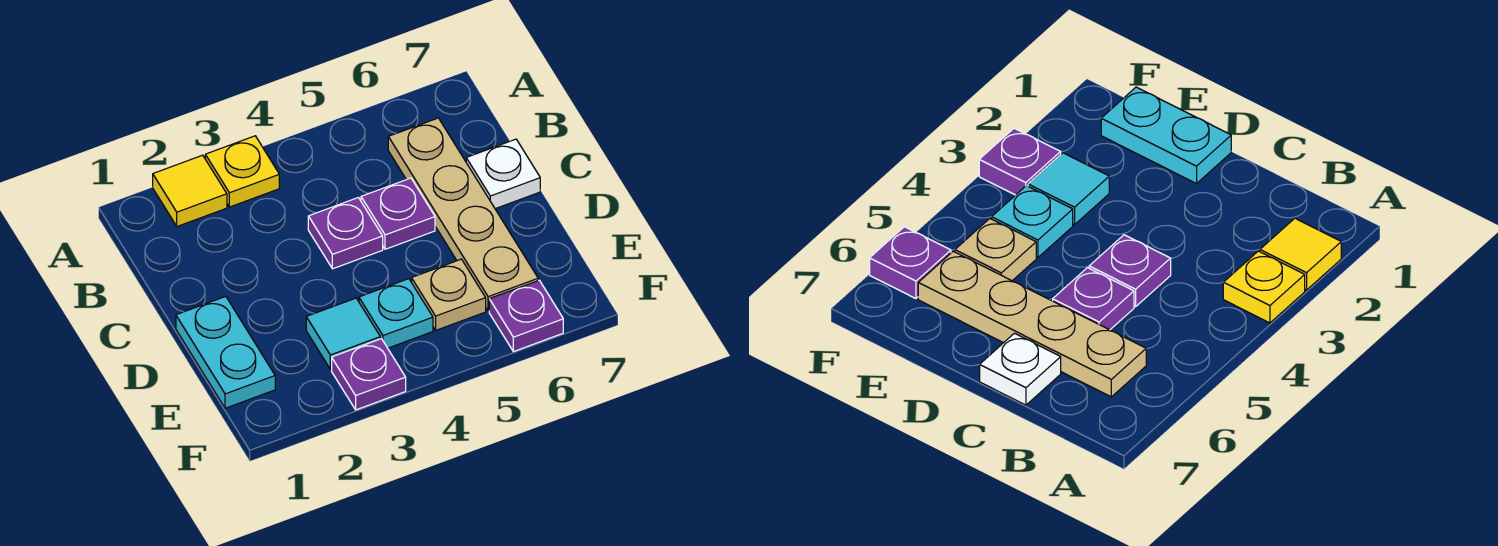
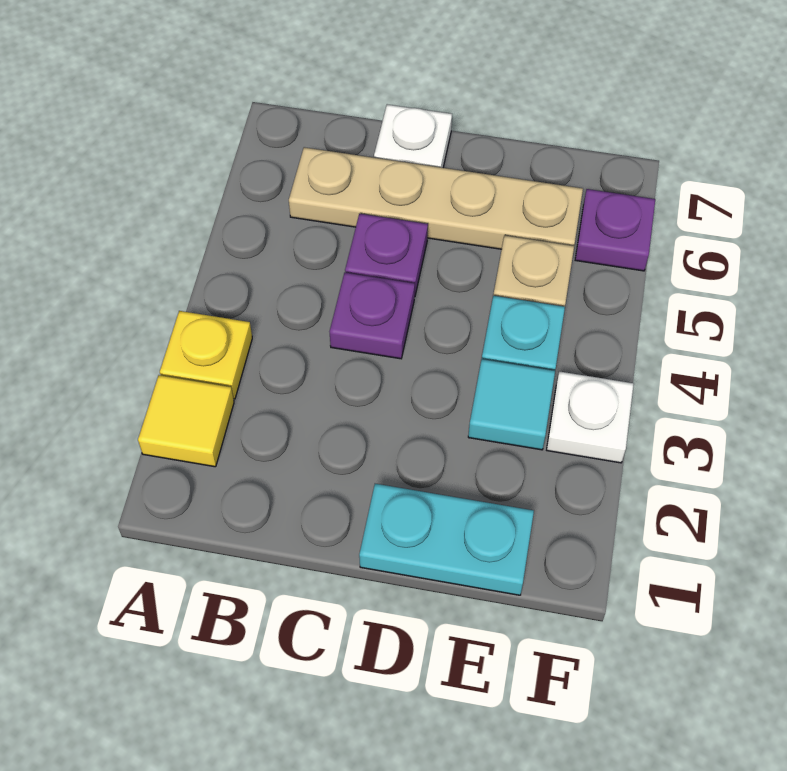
purple 1x1 plate [332,339,406,410] -> white 1x1 plate [547,371,634,463]

